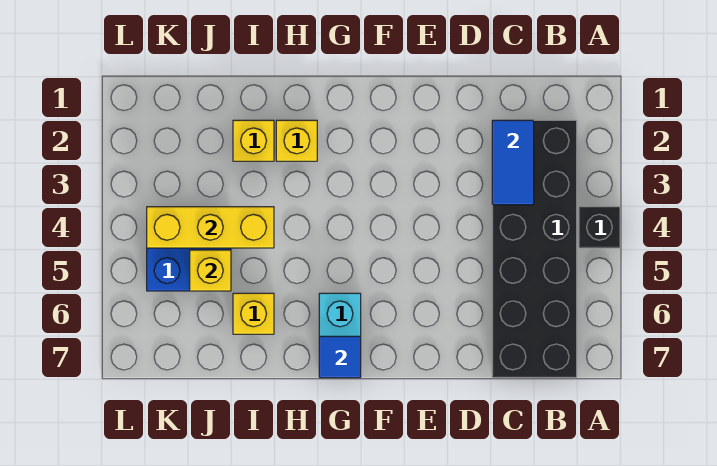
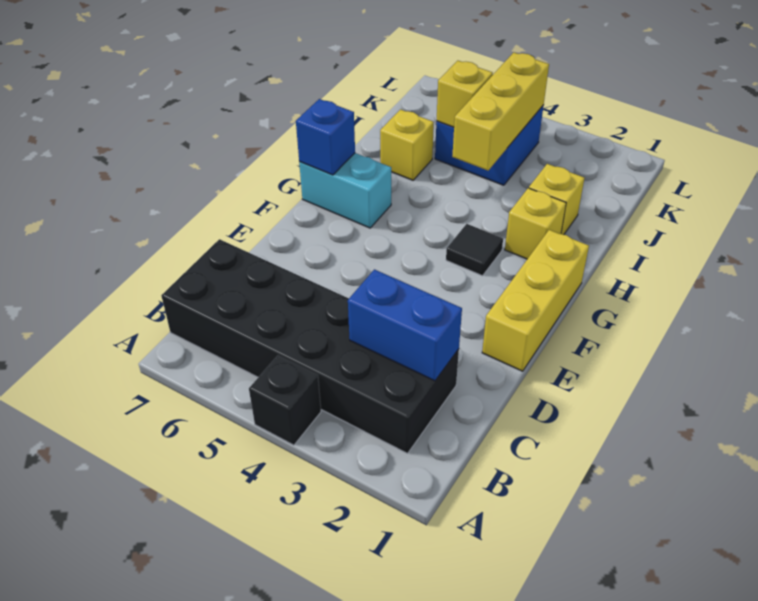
blue 1x2 tile [492,120,534,205] -> blue 1x2 brick [348,269,462,381]
none -> yellow 1x3 brick [482,230,589,371]
none -> black 1x1 tile [446,224,503,276]
blue 1x1 tile [319,336,361,378] -> blue 1x1 brick [296,99,355,175]

